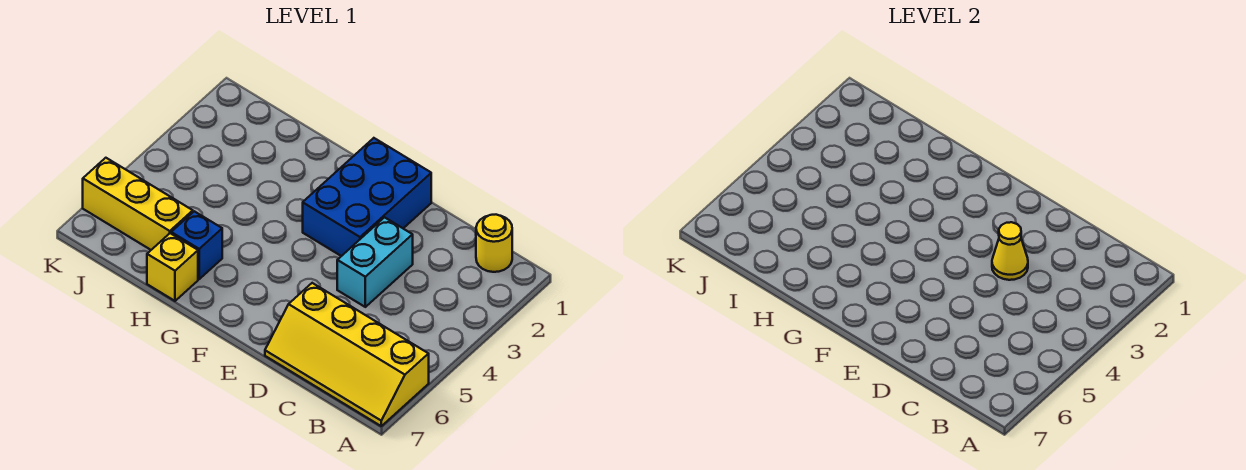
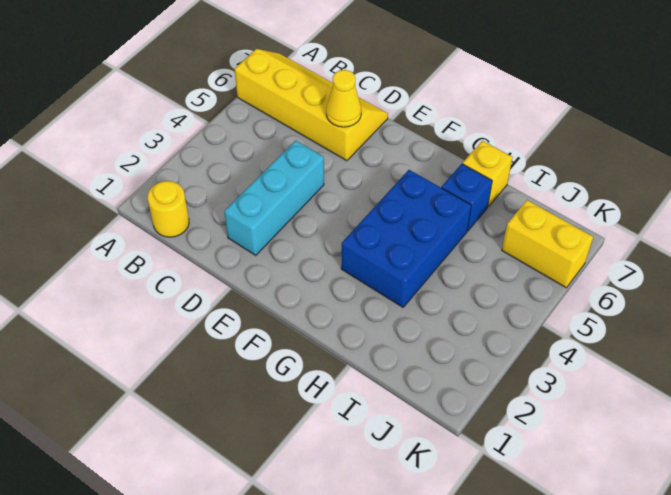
cyan 1x2 brick [337,217,413,307] -> cyan 1x3 brick [224,141,324,255]
yellow 1x1 cone [992,222,1028,280] -> yellow 1x1 cone moved to [326,70,361,127]
blue 2x3 brick [303,138,431,256] -> blue 2x3 brick moved to [341,170,471,307]
yellow 1x3 brick [83,158,193,250] -> yellow 1x2 brick [502,200,593,288]

